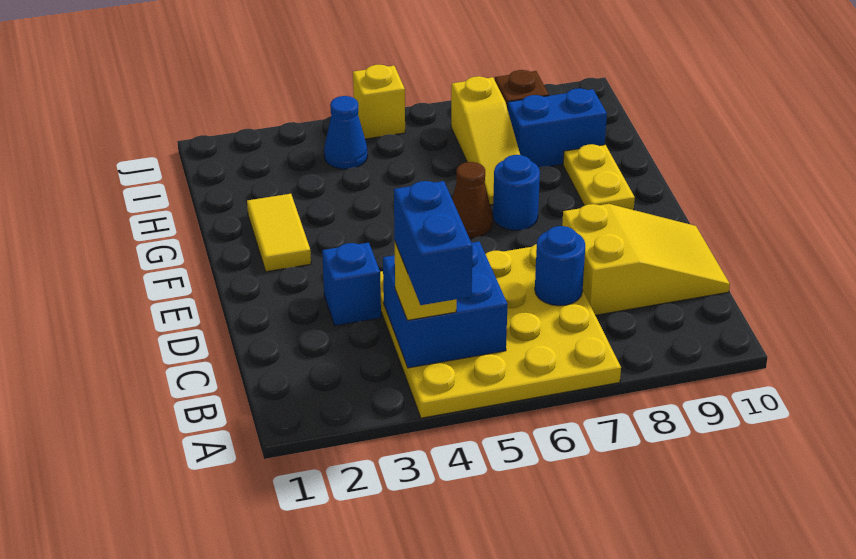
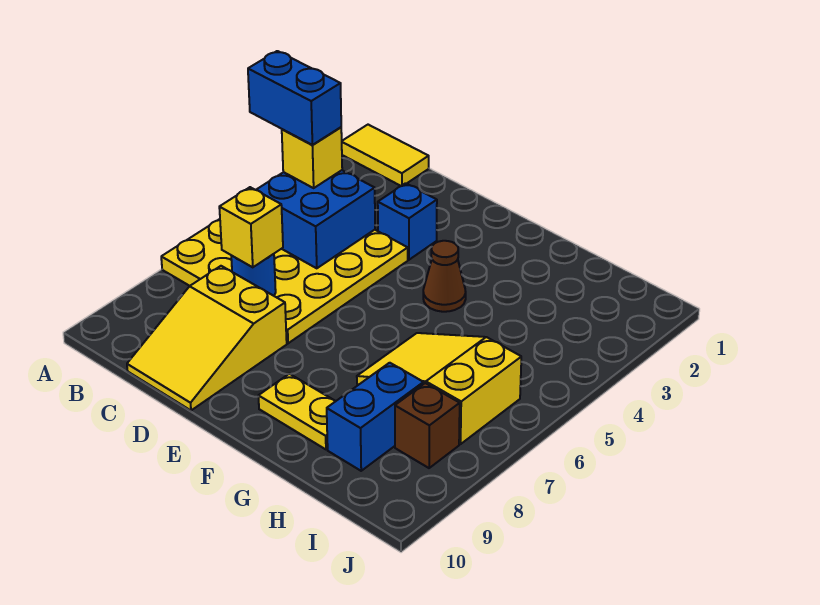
yellow 1x2 tile [247,194,311,272] -> yellow 1x2 tile moved to [342,125,429,186]
brown 1x1 cone [452,162,493,238] -> brown 1x1 cone moved to [423,241,466,312]
blue 1x1 round brick [493,155,540,230] -> none
yellow 1x3 slope [451,76,520,205] -> yellow 2x3 slope [357,333,521,444]
blue 1x1 cone [324,96,368,169] -> none
yellow 1x1 brick [353,65,405,139] -> yellow 1x1 brick moved to [219,187,283,267]

